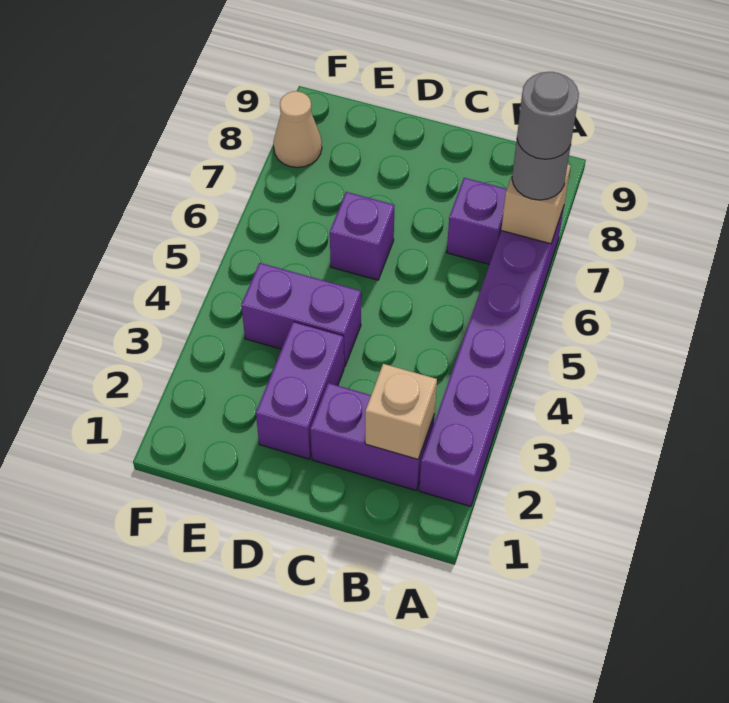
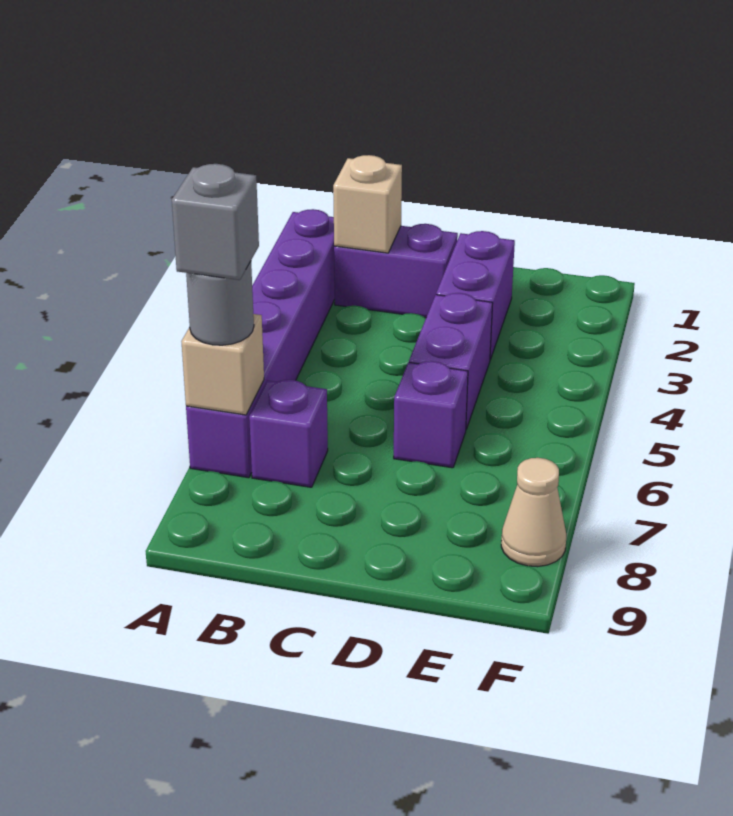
grey 1x1 round brick [517,72,579,159] -> grey 1x1 brick [172,164,259,280]
purple 1x2 brick [241,263,361,367] -> purple 1x2 brick turned to [409,293,493,429]

